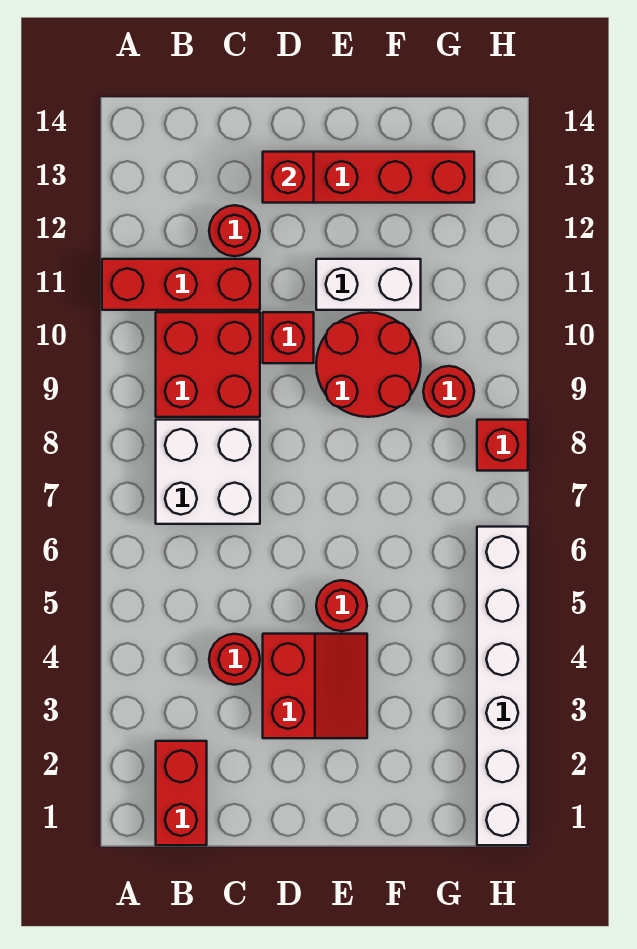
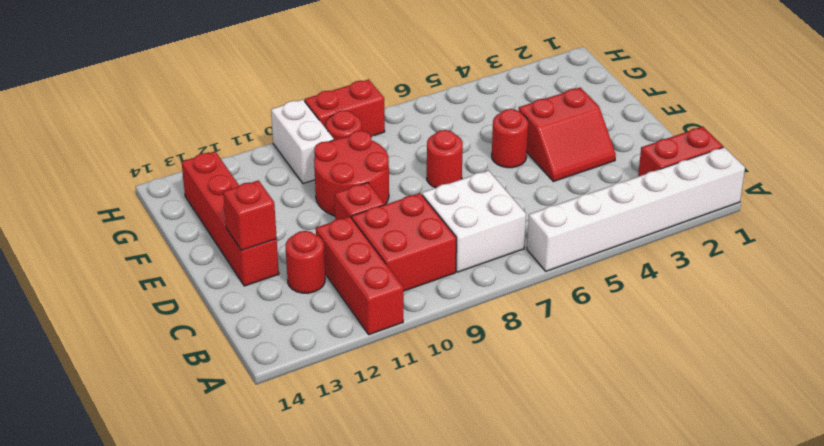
red 1x1 round brick [209,634,260,685] -> red 1x1 round brick moved to [427,130,463,188]
red 2x2 slope [263,634,367,738] -> red 2x2 slope turned to [519,88,616,182]
white 1x2 brick [316,259,421,310] -> white 1x2 brick moved to [271,100,334,184]
white 1x6 brick [477,527,528,845] -> white 1x6 brick moved to [527,147,745,271]
red 1x1 brick [477,420,528,471] -> red 1x2 brick [305,79,385,136]

